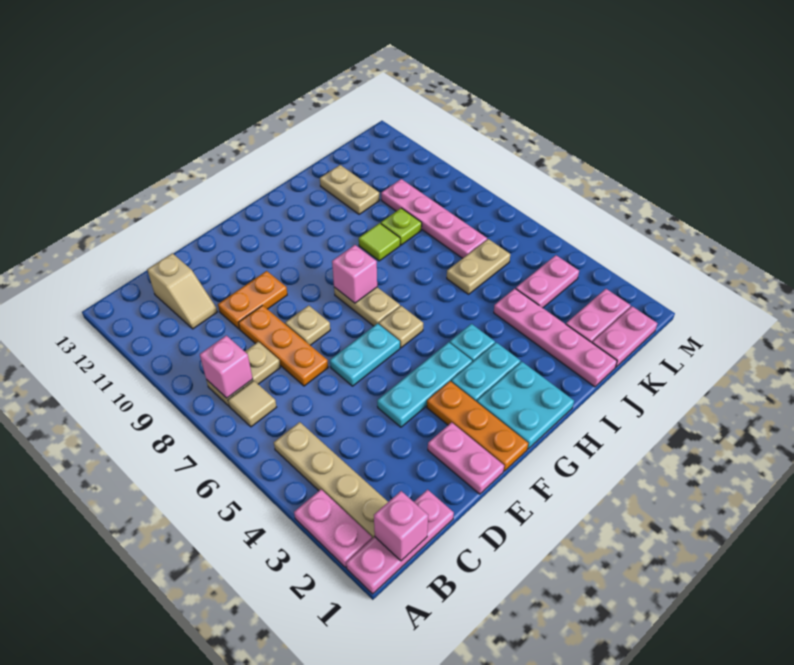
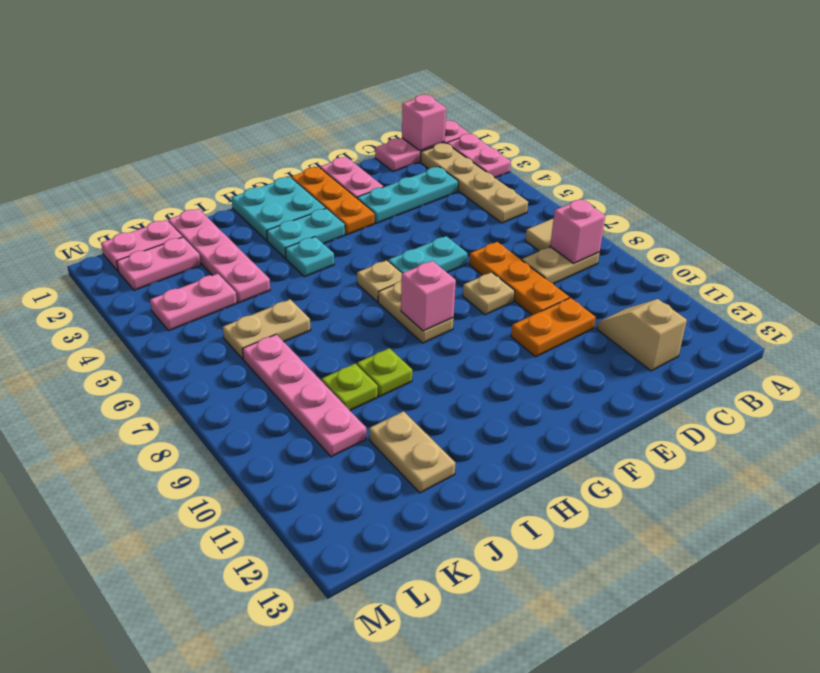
cyan 1x3 plate [377,342,472,427] -> cyan 1x3 plate moved to [357,167,458,223]
lime 1x1 tile [359,223,400,261] -> lime 1x1 plate [357,348,412,397]

